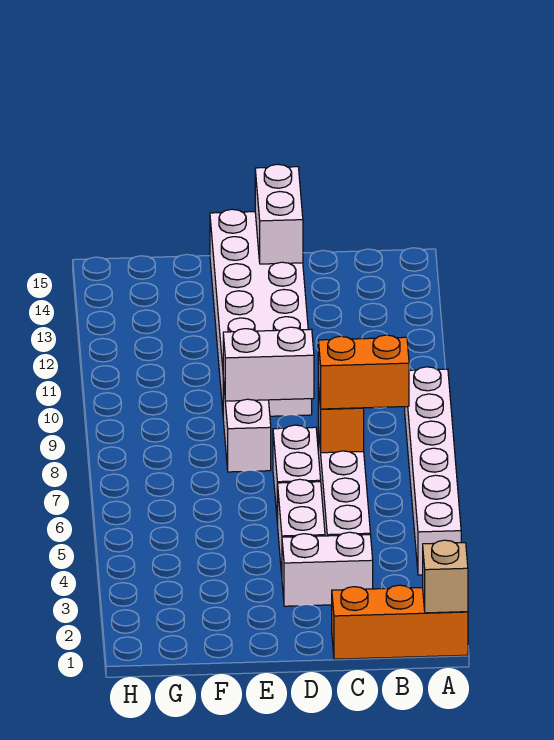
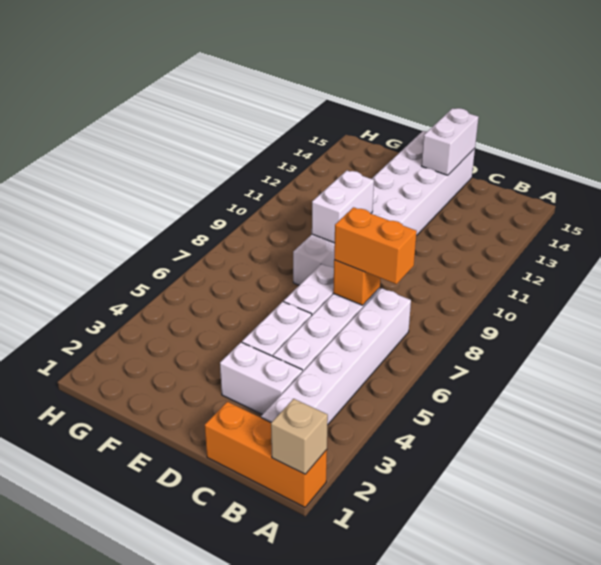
white 1x6 brick [405,367,461,575] -> white 1x6 brick moved to [261,288,411,425]
white 1x2 brick [223,327,314,401] -> white 1x2 brick turned to [312,170,374,243]

